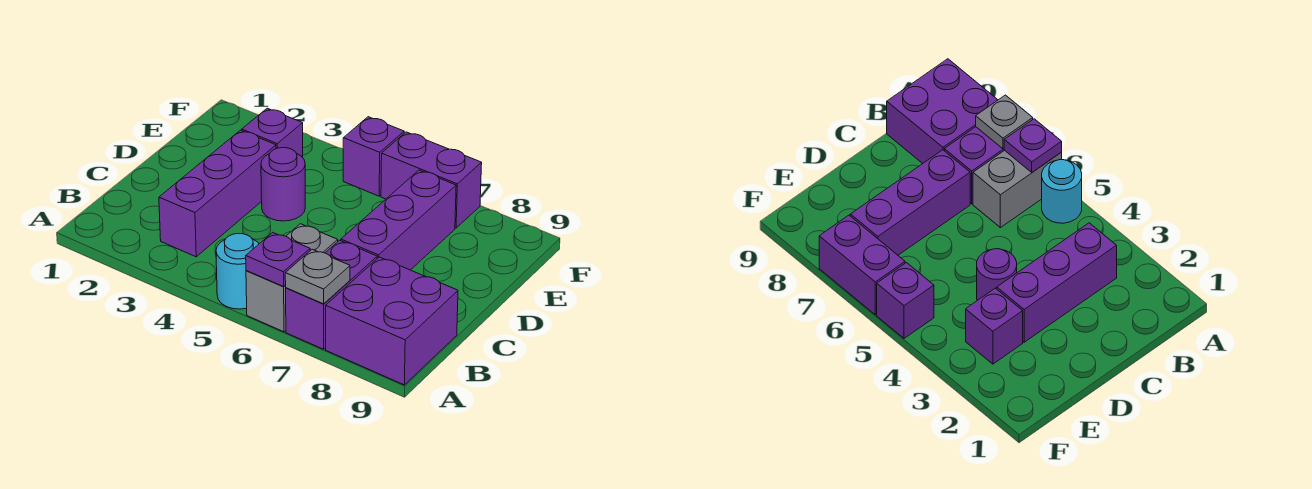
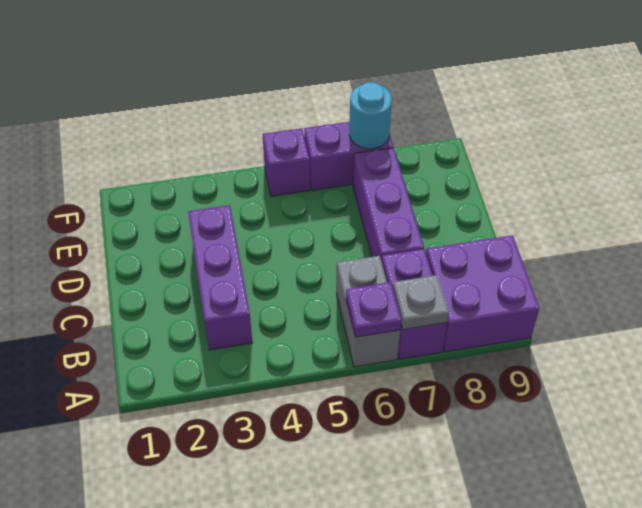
cyan 1x1 round brick [216,234,259,309] -> cyan 1x1 round brick moved to [349,82,392,149]
purple 1x1 round brick [261,148,305,221] -> none
purple 1x1 brick [242,108,303,158] -> none

